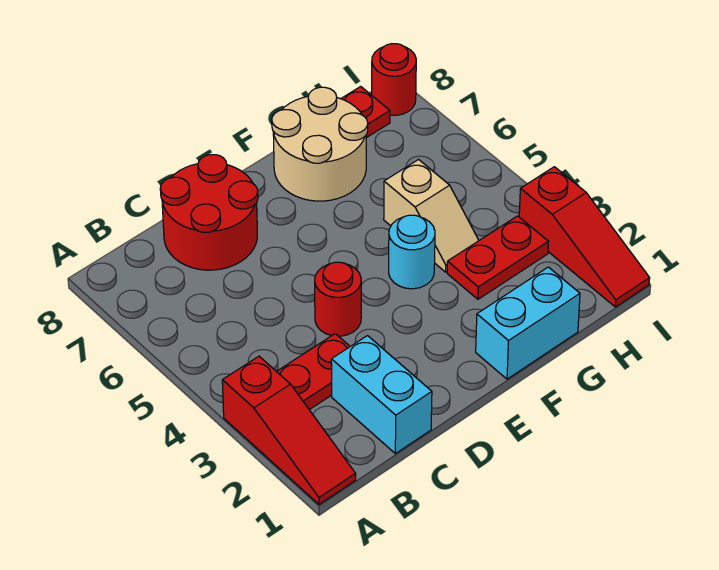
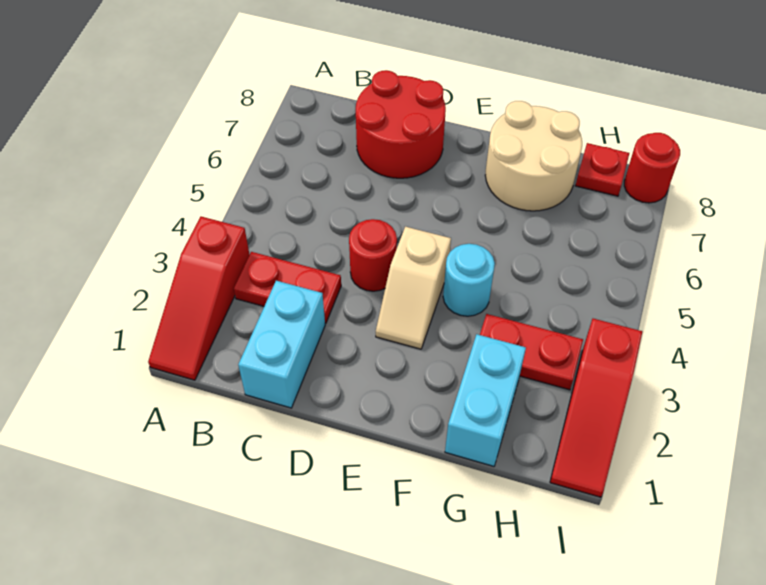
cyan 1x2 brick [476,267,580,379] -> cyan 1x2 brick turned to [445,334,526,466]
tan 1x2 slope [384,160,479,272] -> tan 1x2 slope moved to [376,227,451,349]

